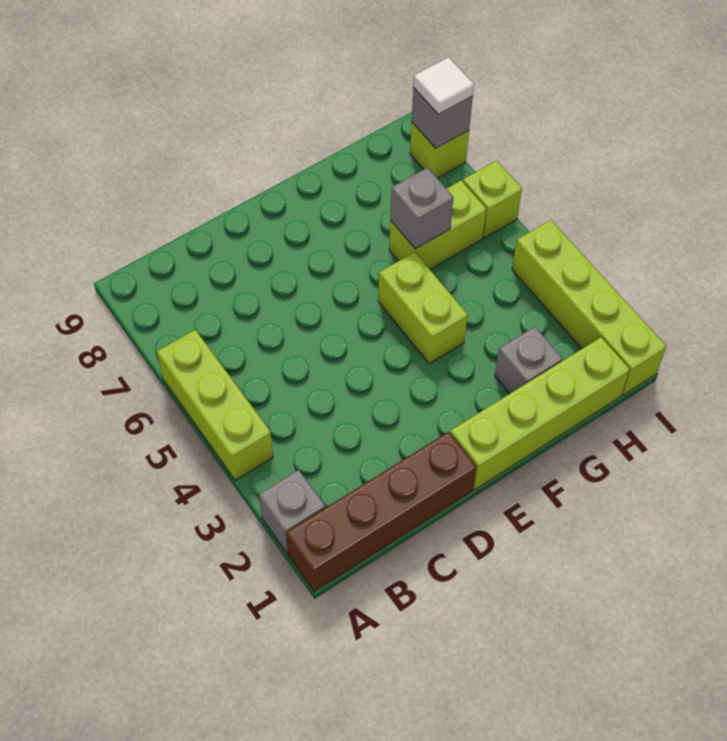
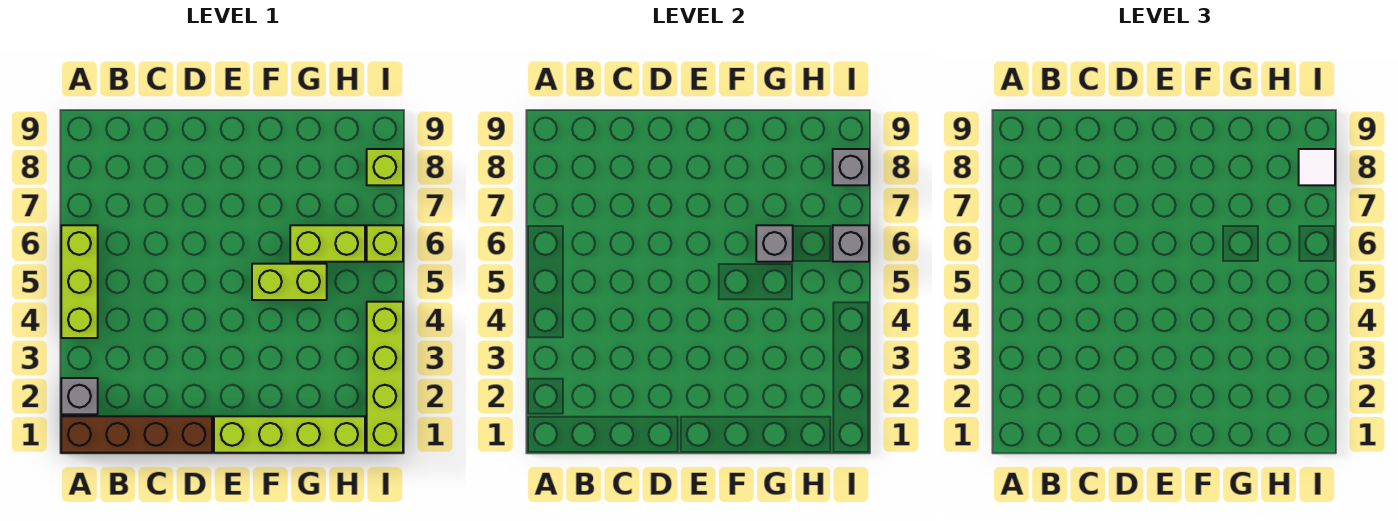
lime 1x2 brick [378,252,468,364] -> lime 1x2 brick turned to [252,264,327,300]
grey 1x1 brick [495,327,563,394] -> grey 1x1 brick moved to [833,225,869,262]

